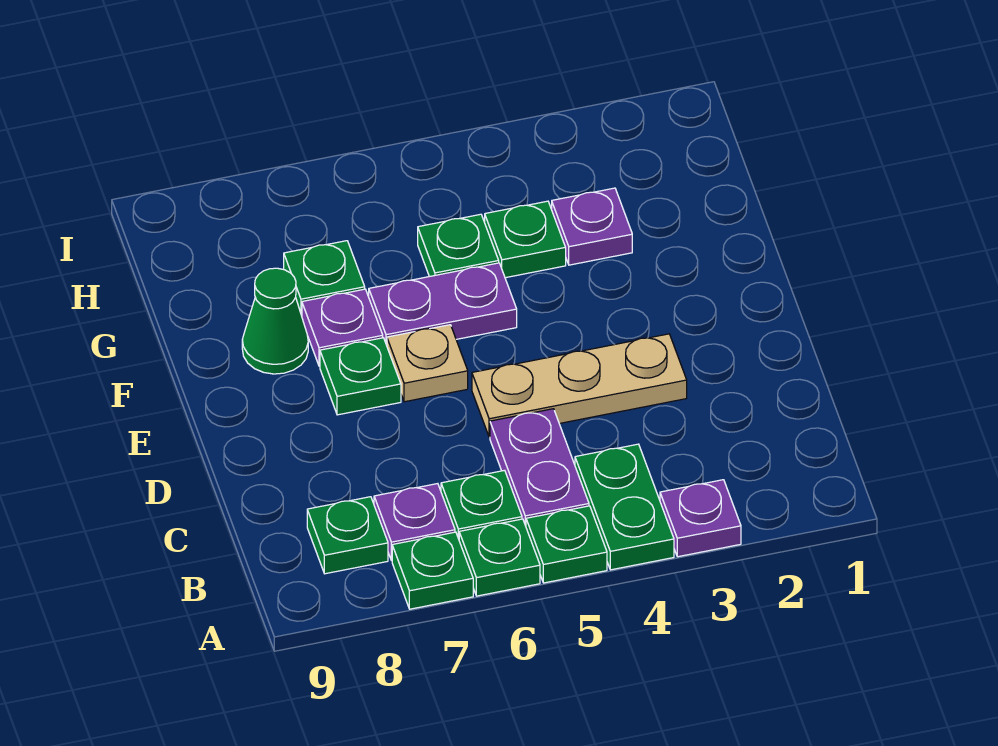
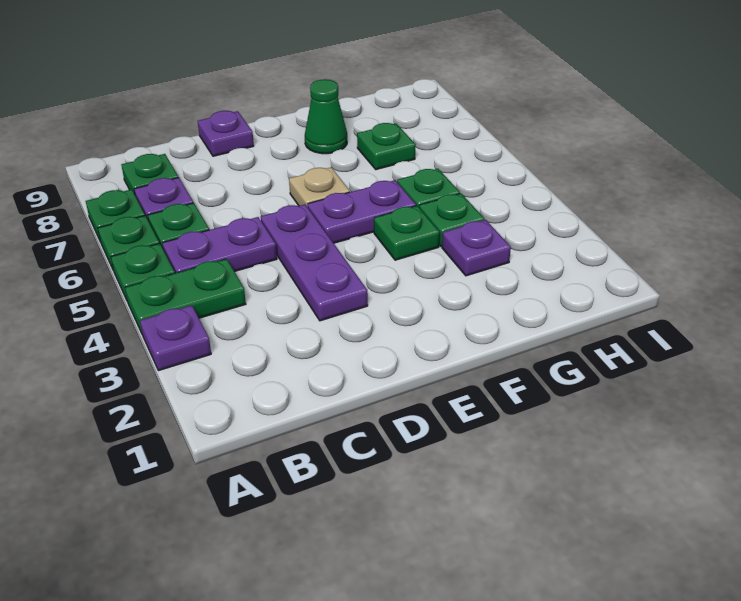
tan 1x3 plate [472,334,687,437] -> purple 1x3 plate [261,204,368,321]
green 1x1 plate [320,338,401,415] -> green 1x1 plate moved to [374,206,440,260]
purple 1x2 plate [369,263,517,345] -> purple 1x2 plate turned to [308,180,416,243]
purple 1x1 plate [302,289,383,366] -> purple 1x1 plate moved to [198,111,254,156]

